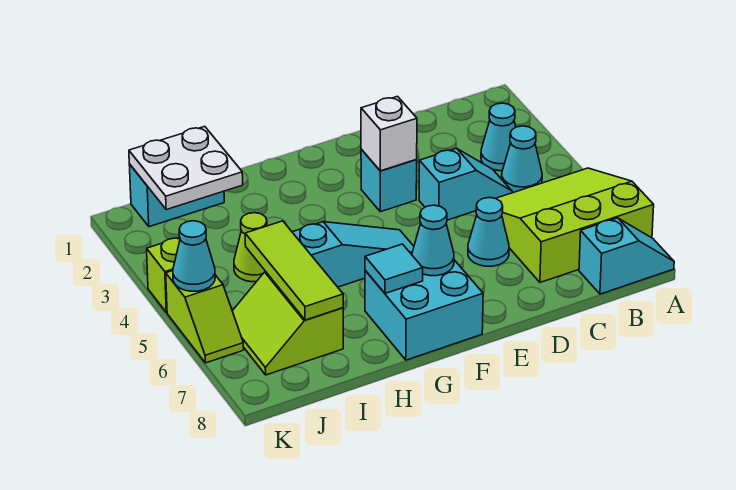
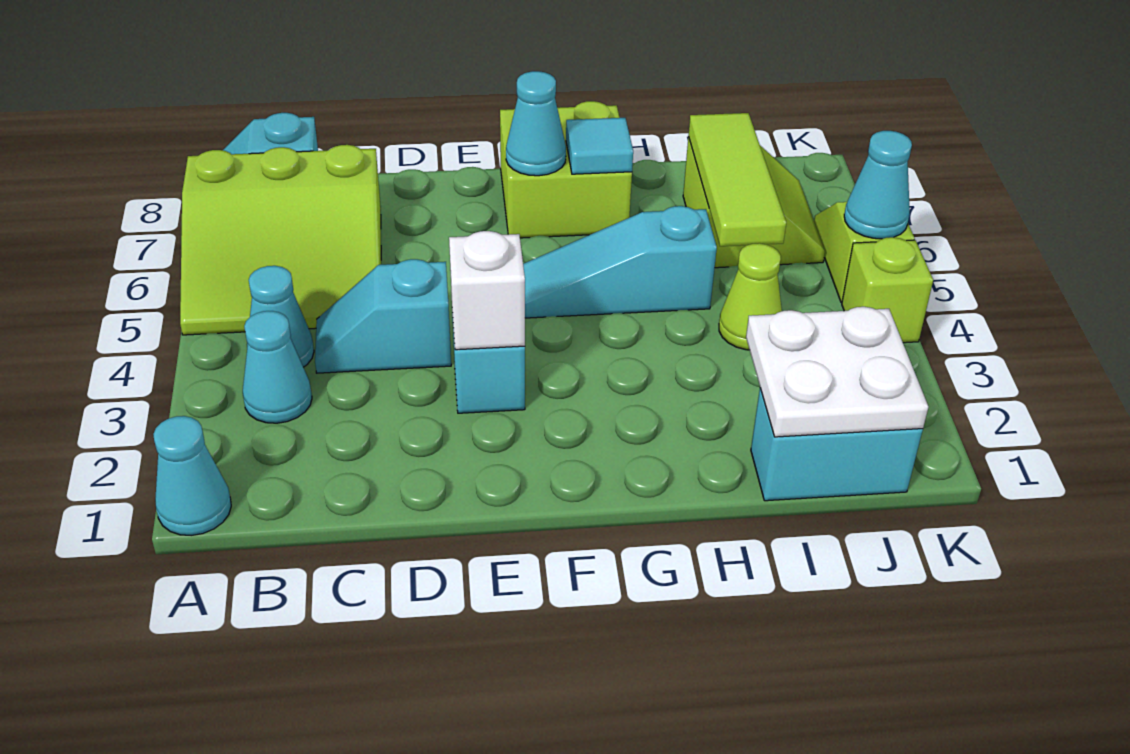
cyan 1x1 cone [468,197,509,266] -> cyan 1x1 cone moved to [153,416,231,536]
cyan 2x2 brick [365,260,483,360] -> lime 2x2 brick [500,101,632,238]

